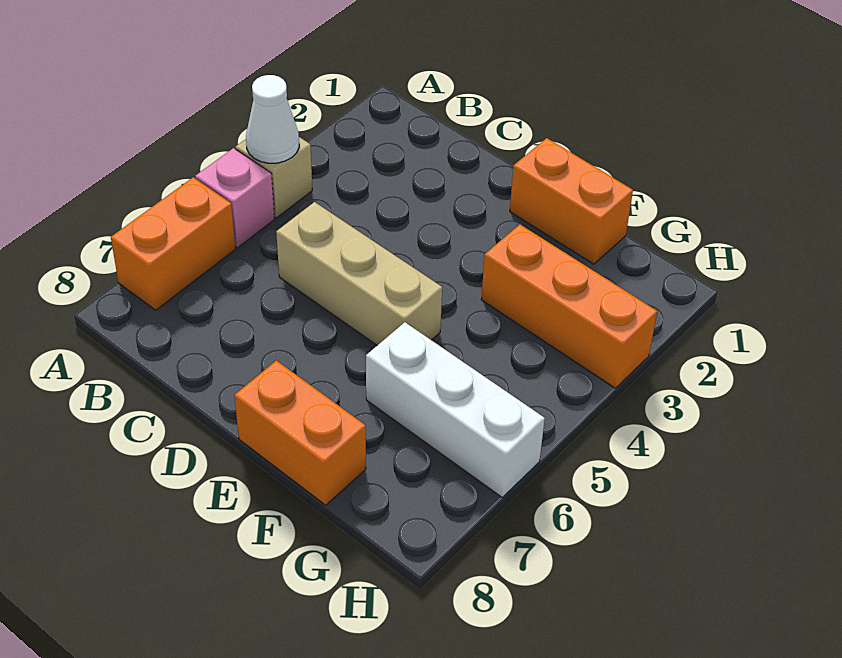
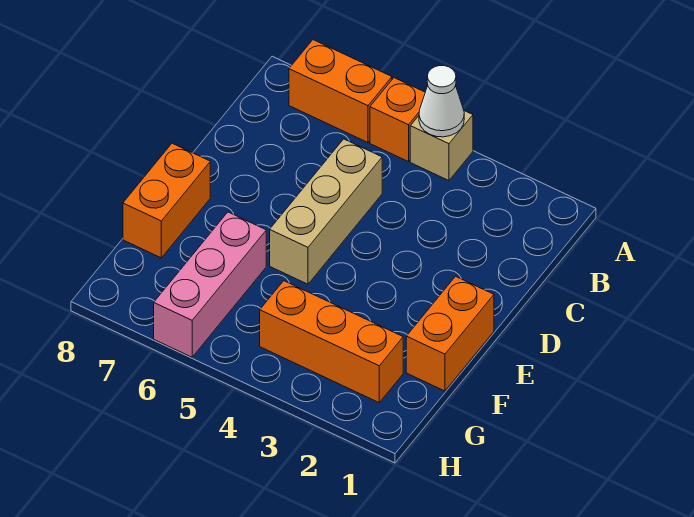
pink 1x1 brick [195,148,275,248] -> orange 1x1 brick [370,78,425,162]
orange 1x3 brick [481,224,657,388] -> orange 1x3 brick turned to [260,281,403,402]
white 1x3 brick [366,322,545,497] -> pink 1x3 brick [154,212,266,357]

